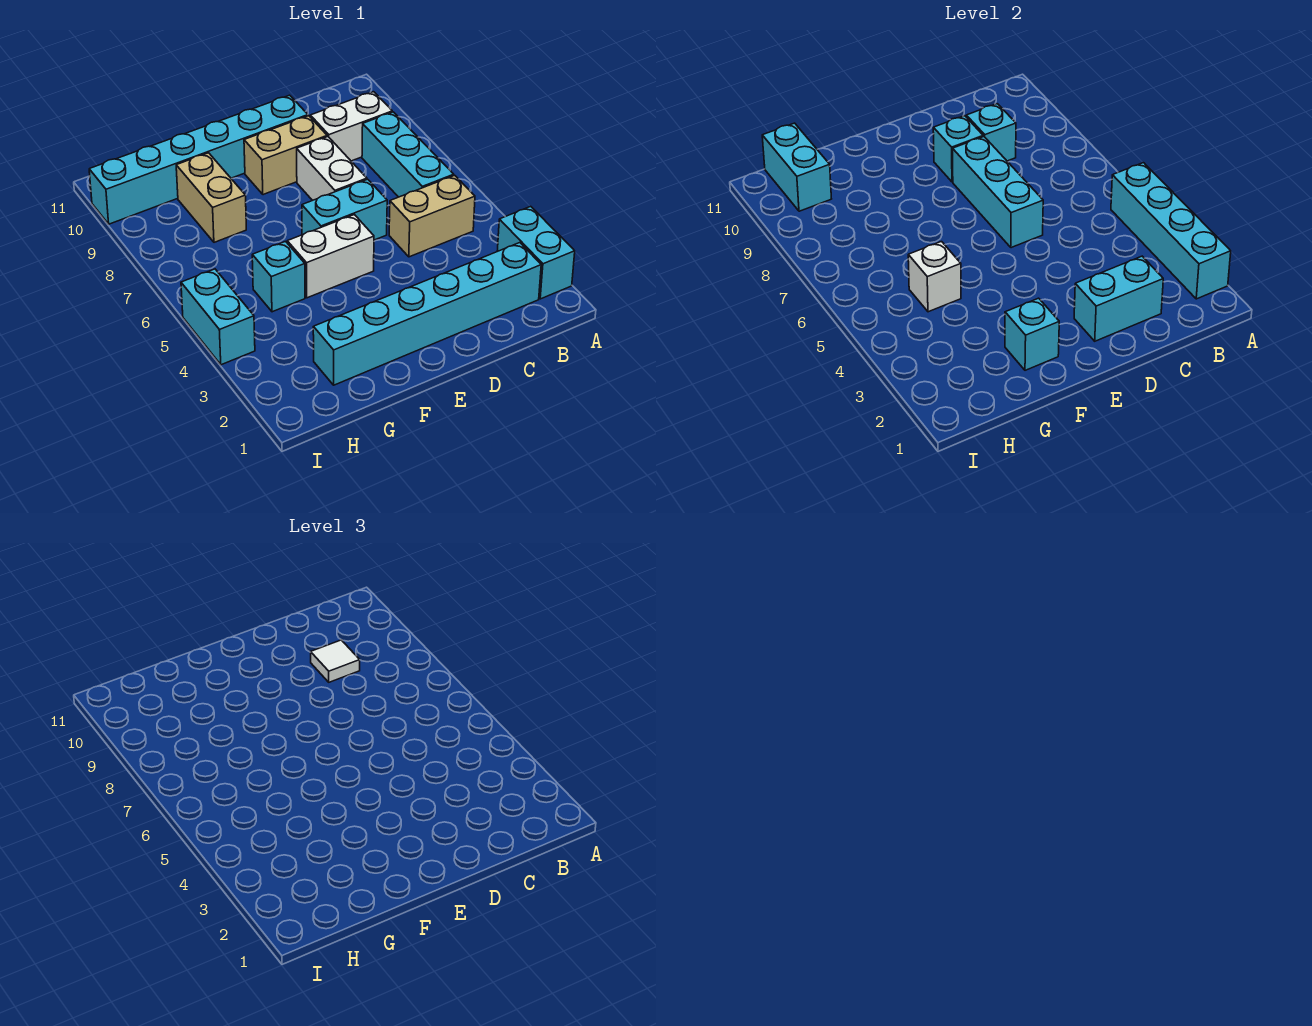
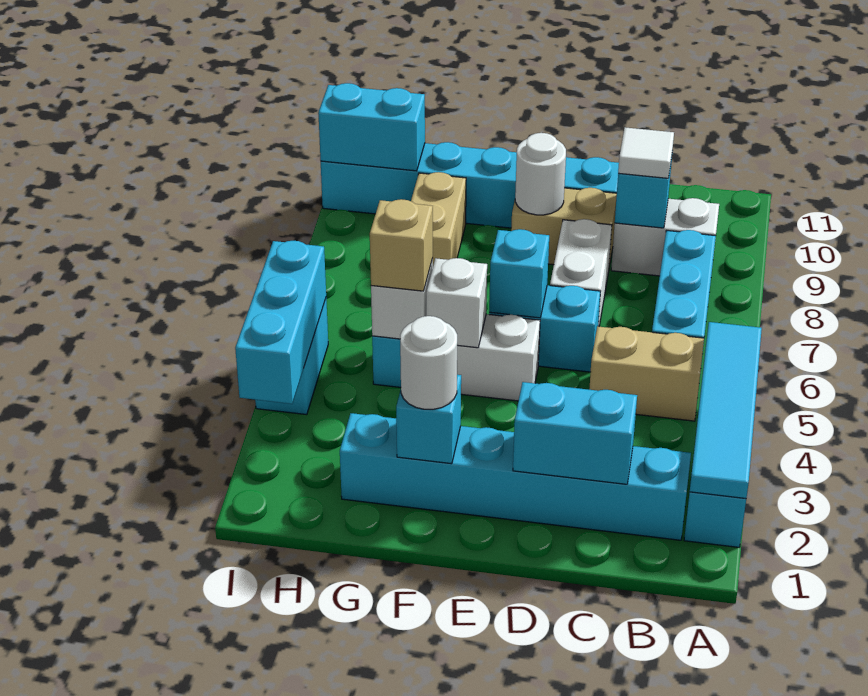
cyan 1x4 brick [1111,163,1231,299] -> cyan 1x4 tile [690,322,762,499]
cyan 1x3 brick [953,137,1043,248] -> cyan 1x3 brick moved to [235,241,326,404]
cyan 1x1 brick [933,116,983,182] -> cyan 1x1 brick moved to [489,229,549,318]
none -> white 1x1 round brick [515,133,566,215]
none -> white 1x1 round brick [400,316,457,409]
none -> white 1x1 brick [426,258,487,348]
none -> tan 1x1 brick [370,199,433,291]
cyan 1x2 brick [762,123,831,211] -> cyan 1x2 brick turned to [318,83,425,171]

